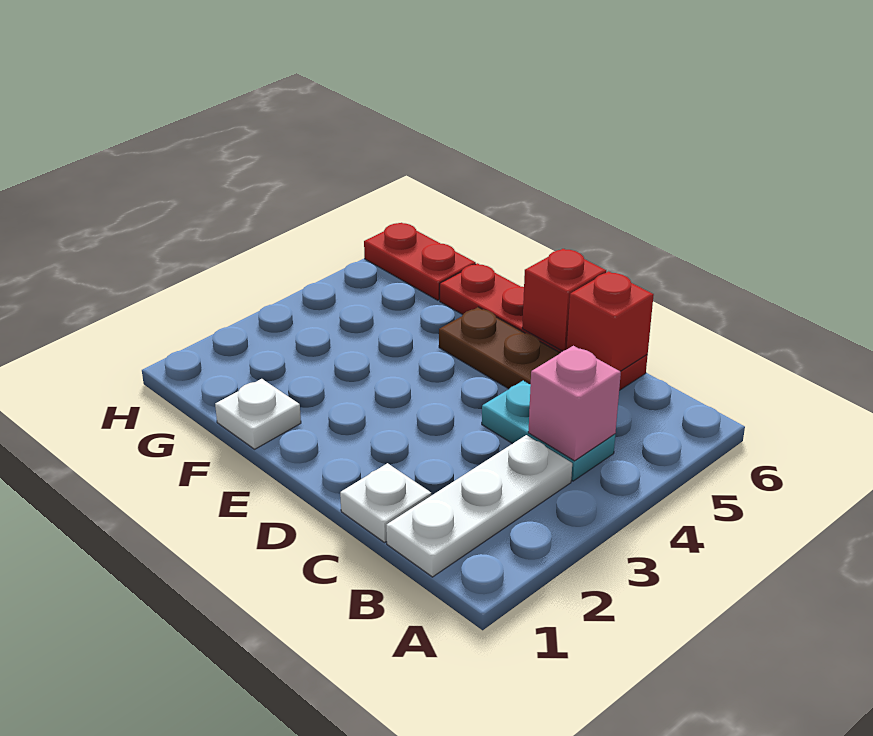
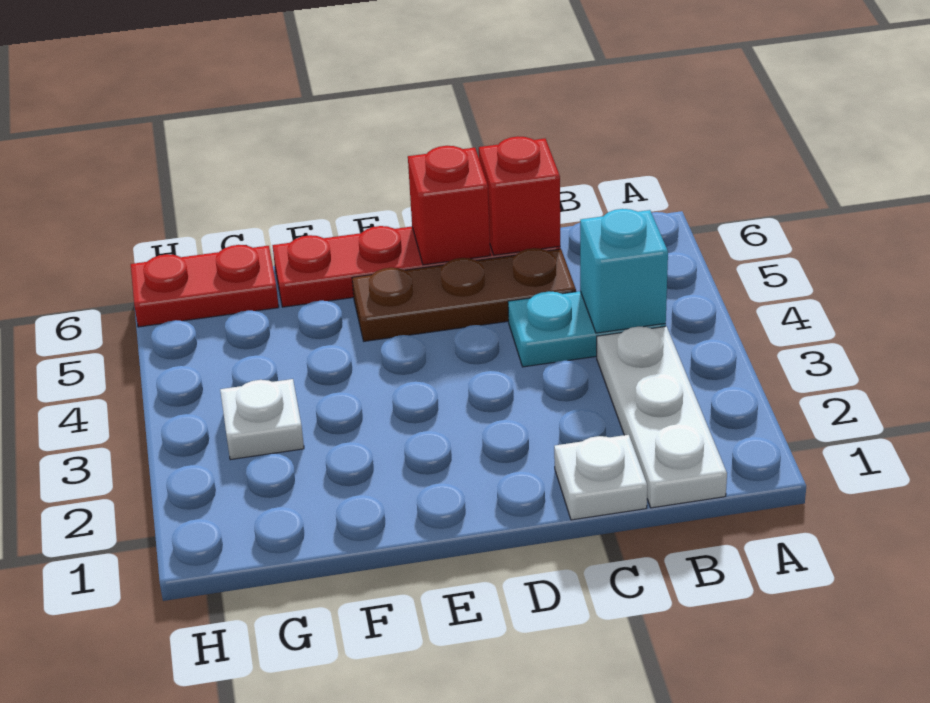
pink 1x1 brick [528,346,621,461] -> cyan 1x1 brick [580,209,668,333]
white 1x1 plate [215,379,301,449] -> white 1x1 plate moved to [220,379,304,460]

